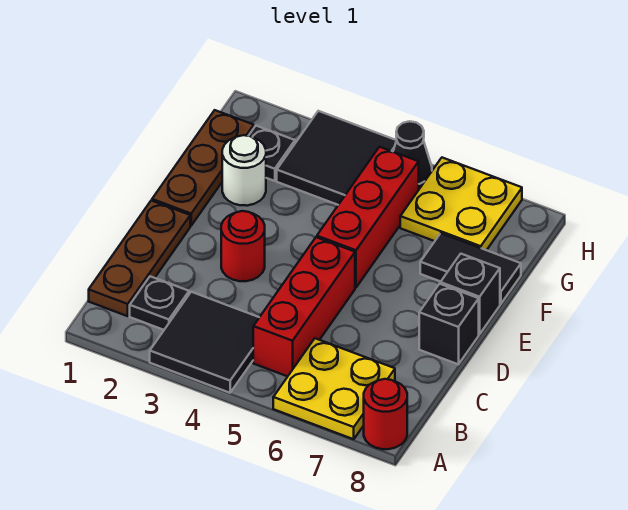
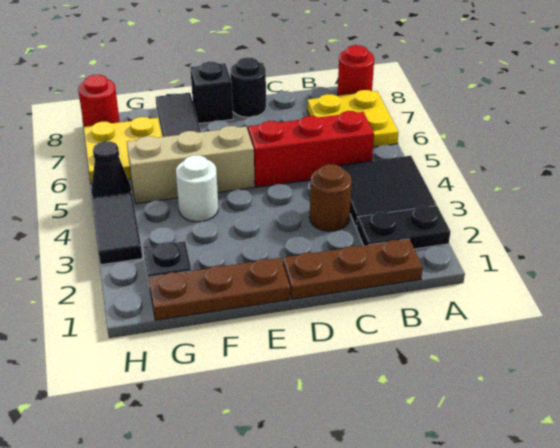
black 1x1 plate [130,276,189,330] -> black 1x2 plate [357,205,451,249]
none -> brown 1x1 round brick [310,164,352,231]
red 1x1 round brick [221,211,265,281] -> red 1x1 round brick moved to [78,75,120,127]
black 1x1 brick [419,284,479,364] -> black 1x1 round brick [230,58,266,117]
red 1x3 brick [317,147,419,288] -> tan 1x3 brick [127,126,255,204]
white 1x1 round brick [222,135,266,206] -> white 1x1 round brick moved to [176,155,218,222]
black 2x2 tile [277,111,397,205] -> black 1x2 tile [92,193,142,265]

